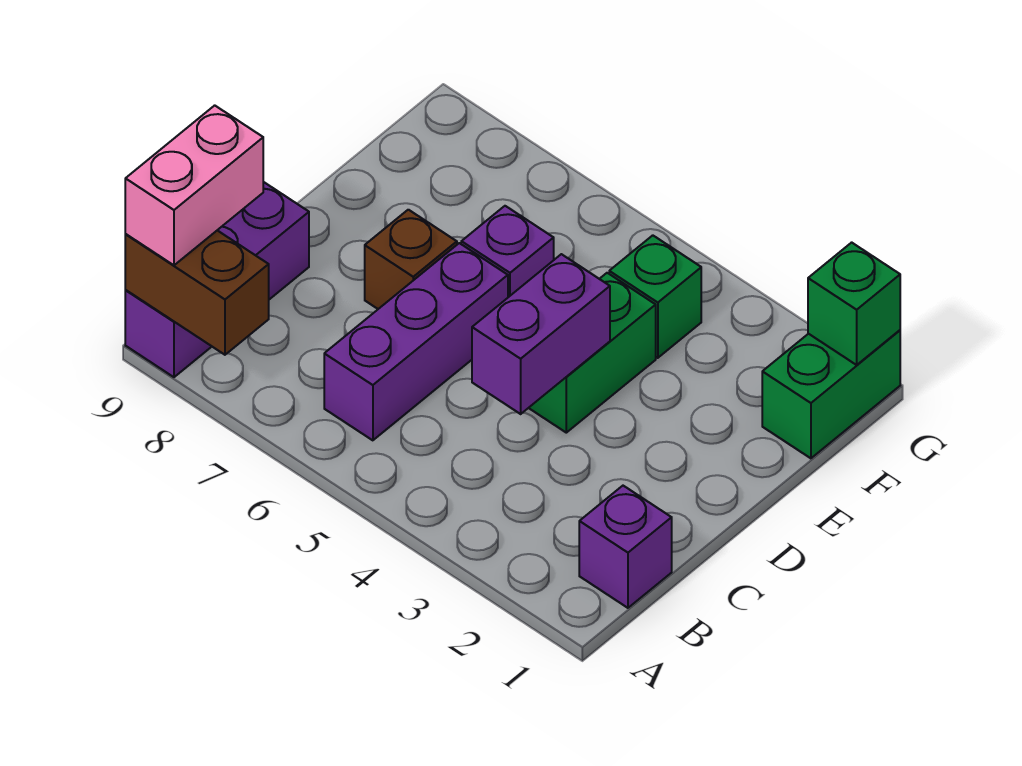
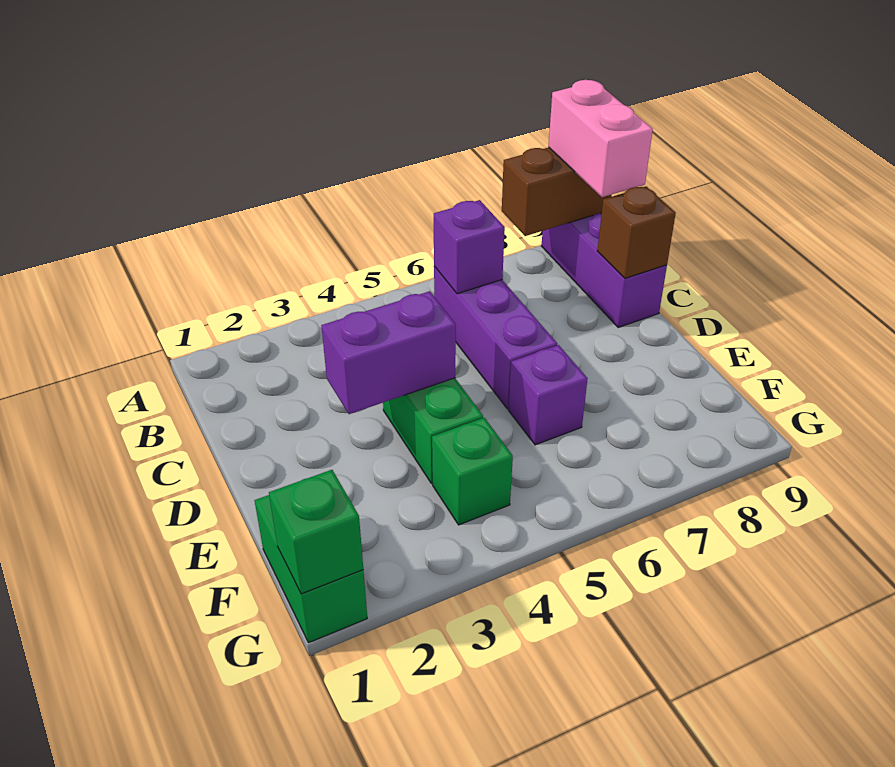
purple 1x1 brick [579,486,672,608] -> purple 1x1 brick moved to [434,200,505,294]
purple 1x2 brick [472,254,610,414] -> purple 1x2 brick turned to [321,291,456,414]
brown 1x1 brick [365,210,457,309] -> brown 1x1 brick moved to [597,186,676,278]

